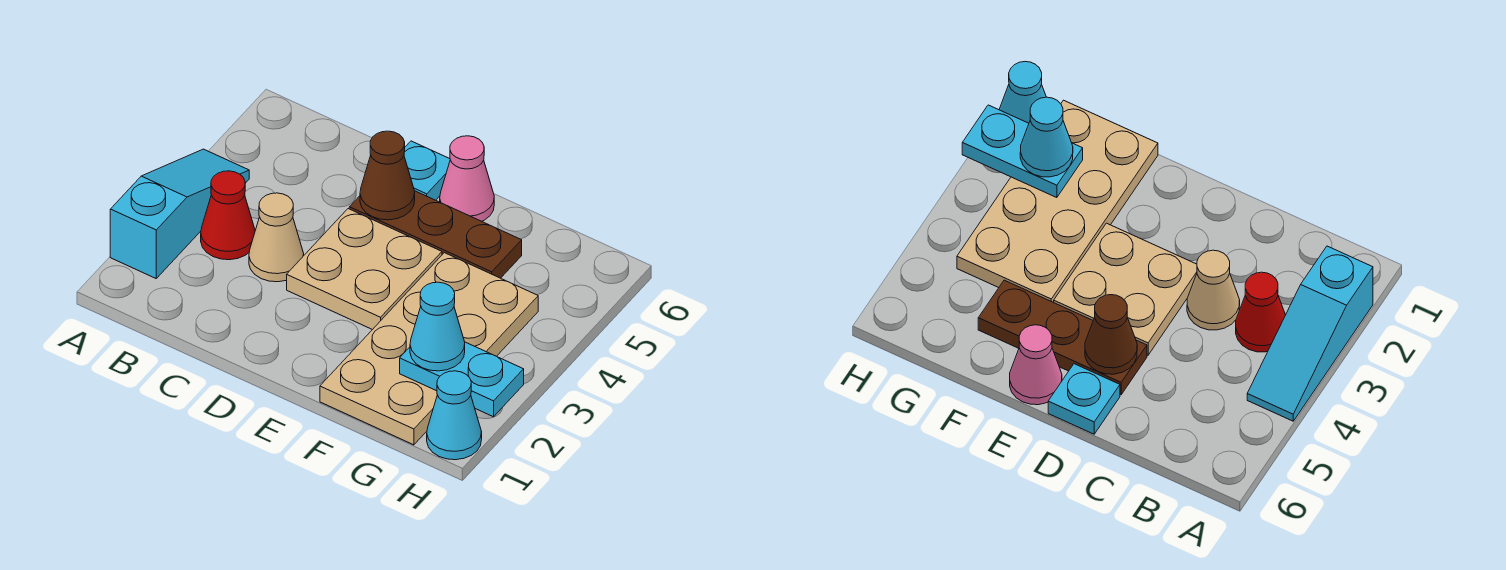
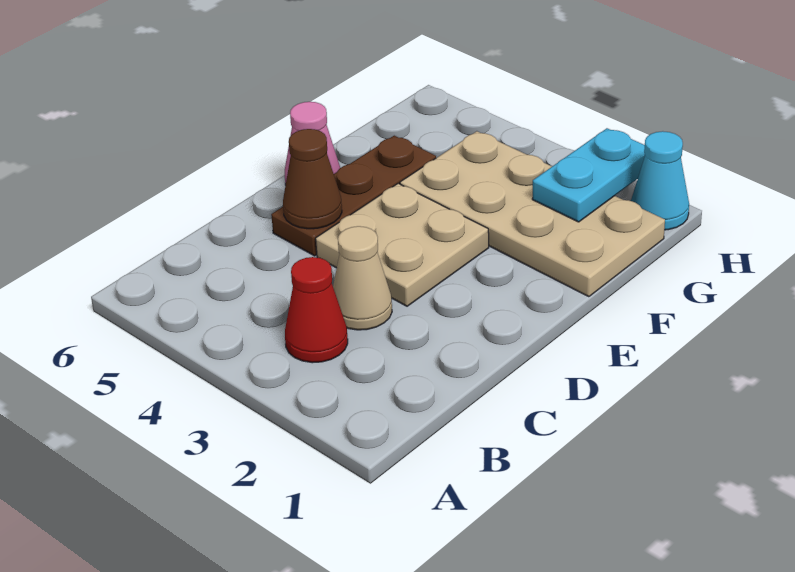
cyan 1x3 slope [110,149,249,278] -> none
cyan 1x1 plate [404,141,450,200] -> none
cyan 1x1 cone [410,282,465,371] -> none

